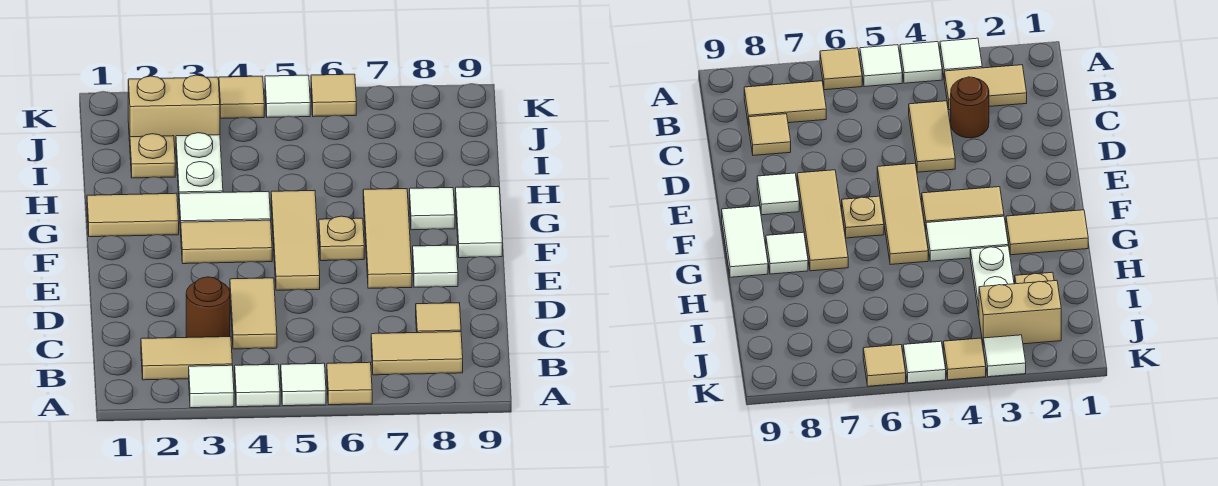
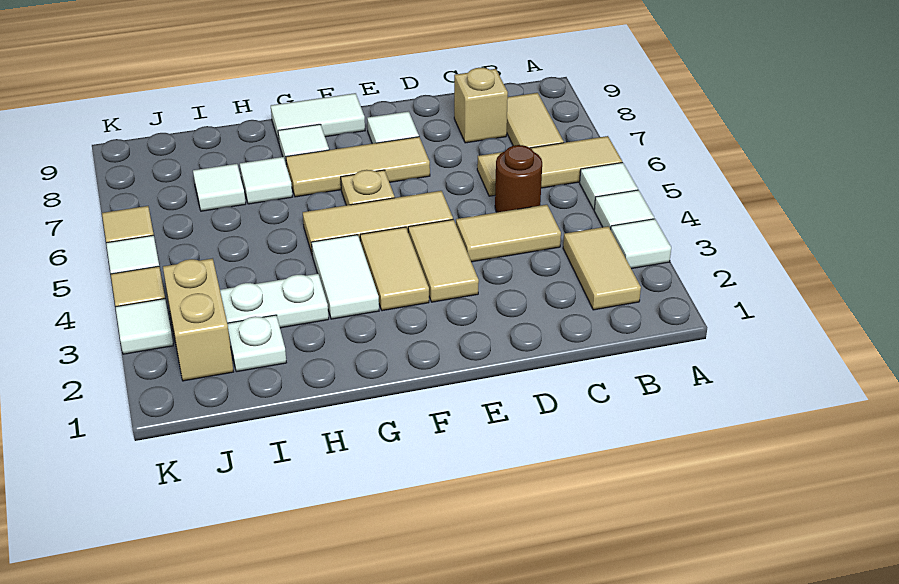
tan 1x1 tile [327,362,372,405] -> tan 1x3 tile [477,136,622,196]
brown 1x1 round brick [186,277,230,338] -> brown 1x1 round brick moved to [495,145,542,212]
tan 1x1 tile [416,303,461,333] -> tan 1x1 brick [454,68,508,143]
tan 1x2 tile [87,193,179,237] -> tan 1x2 tile moved to [408,219,479,302]
none -> white 1x1 tile [240,157,292,204]
tan 1x1 plate [130,134,175,178] -> white 1x1 plate [227,315,286,372]
none -> white 1x1 tile [193,164,246,211]

